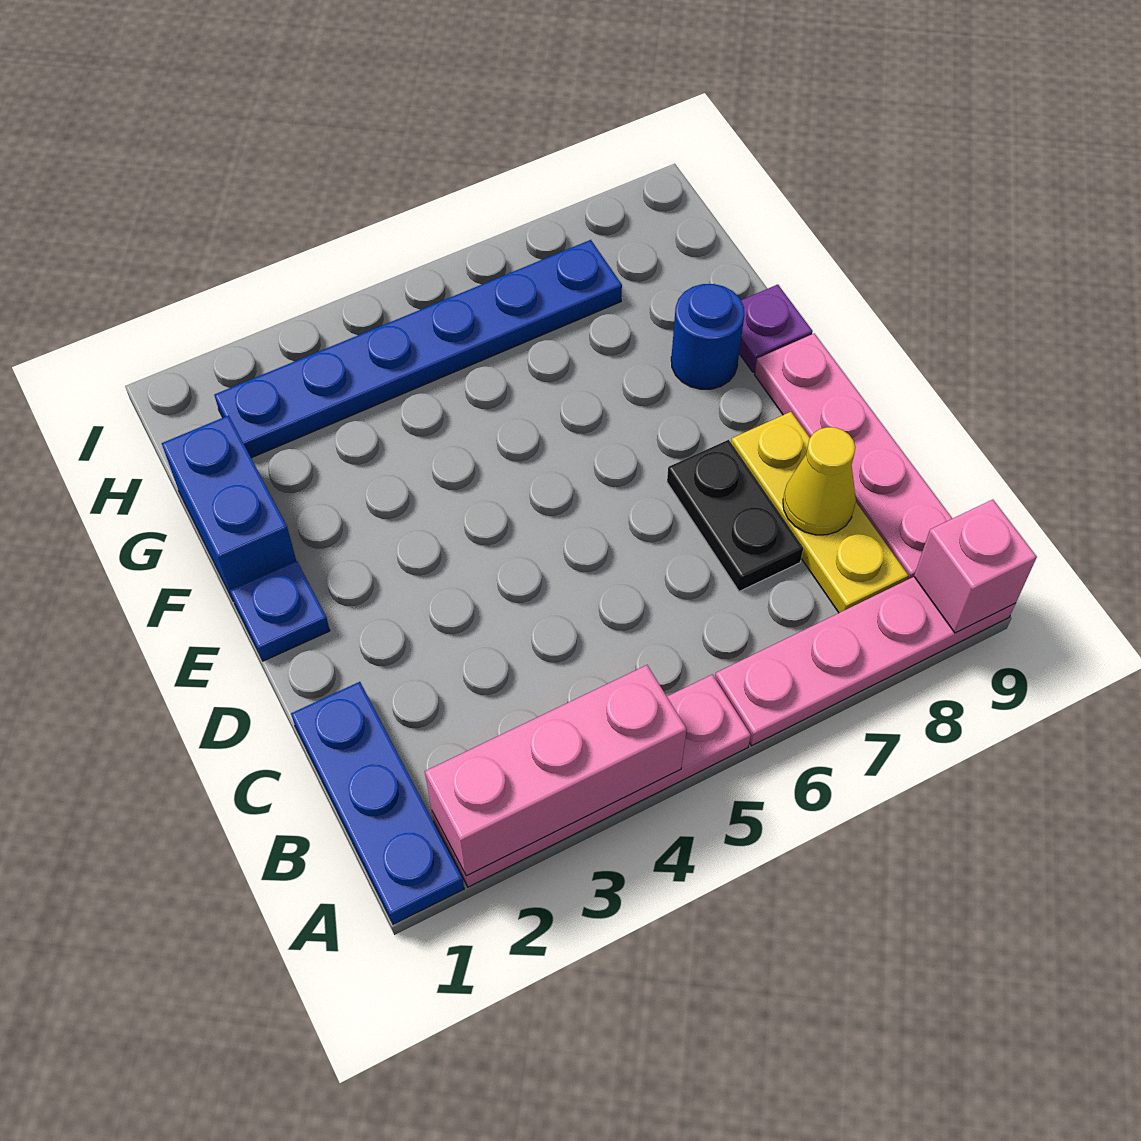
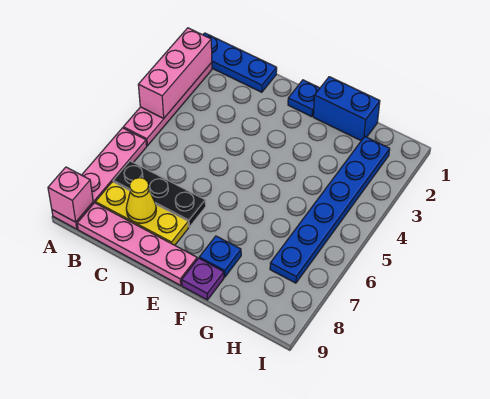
black 1x2 plate [667,440,803,591] -> black 1x3 plate [113,161,206,227]
blue 1x1 round brick [671,284,744,389] -> blue 1x1 plate [199,236,241,277]

